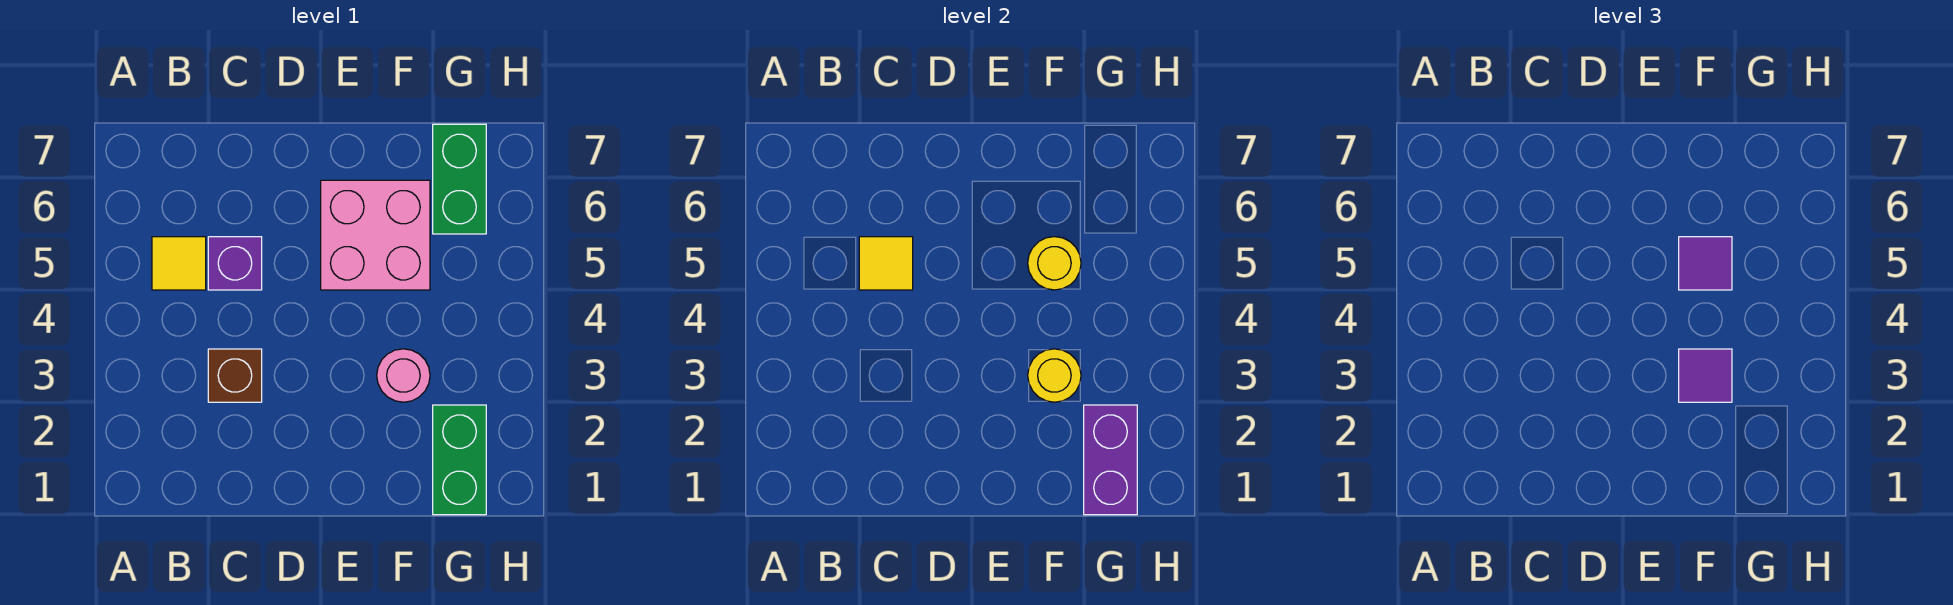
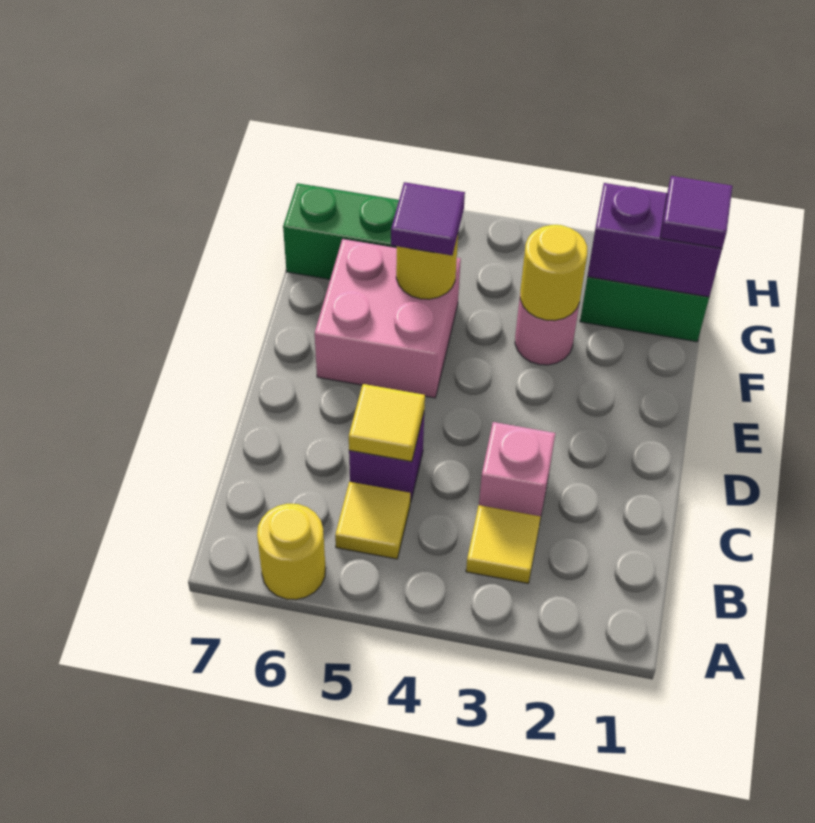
none -> yellow 1x1 round brick [257,504,326,600]
none -> yellow 1x1 tile [466,505,541,583]
brown 1x1 brick [208,349,262,402] -> pink 1x1 brick [479,422,555,516]
purple 1x1 tile [1679,349,1732,402] -> purple 1x1 tile moved to [660,176,732,249]

